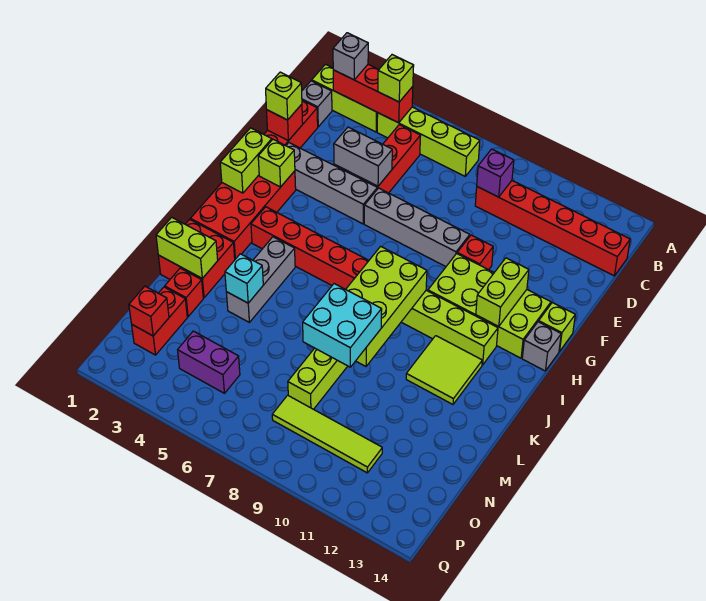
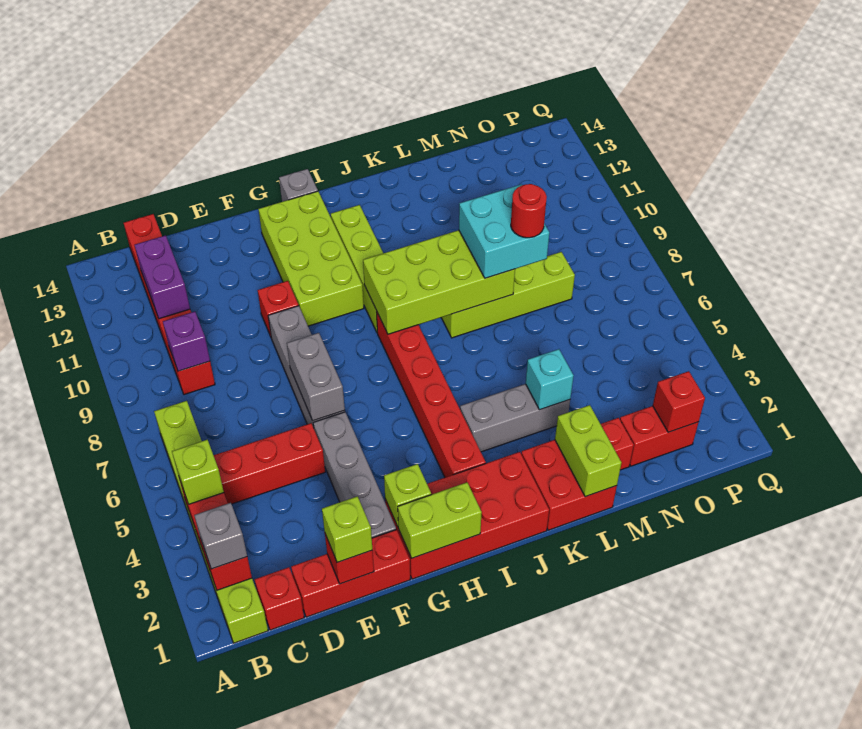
grey 1x1 brick [302,81,332,127] -> red 1x1 brick [255,567,304,630]
grey 1x2 brick [334,127,392,186] -> grey 1x2 brick moved to [287,333,345,421]
lime 1x2 brick [476,258,529,326] -> none
lime 1x1 brick [539,303,575,352] -> none
lime 2x2 tile [406,336,482,404] -> none
none -> red 1x1 round brick [511,184,547,238]
purple 1x2 brick [178,331,240,393] -> purple 1x2 brick moved to [135,235,190,319]
lime 1x4 tile [272,395,382,473] -> none

